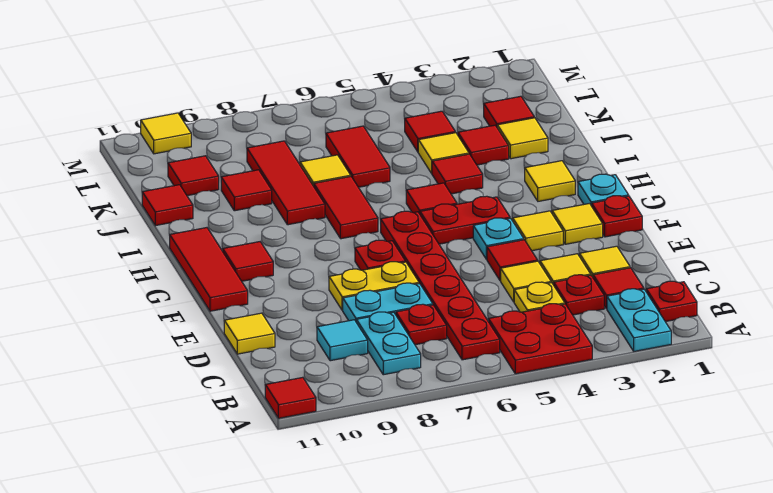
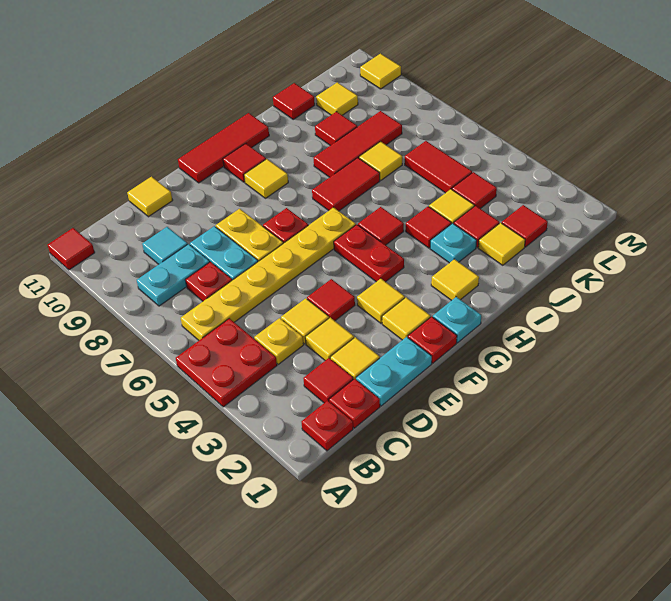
cyan 1x2 plate [607,289,671,351] -> cyan 1x2 plate moved to [356,337,432,406]
red 1x6 plate [381,211,500,360] -> yellow 1x6 plate [181,207,356,340]
red 1x1 plate [554,275,604,315] -> red 1x1 plate moved to [329,379,380,428]
cyan 1x1 plate [473,218,524,259] -> cyan 1x1 plate moved to [430,223,477,263]
none -> yellow 1x1 tile [244,159,288,198]
red 1x2 tile [326,126,390,187] -> red 1x2 tile turned to [405,141,472,193]
red 1x1 tile [168,156,219,196] -> yellow 1x1 tile [316,82,358,115]

